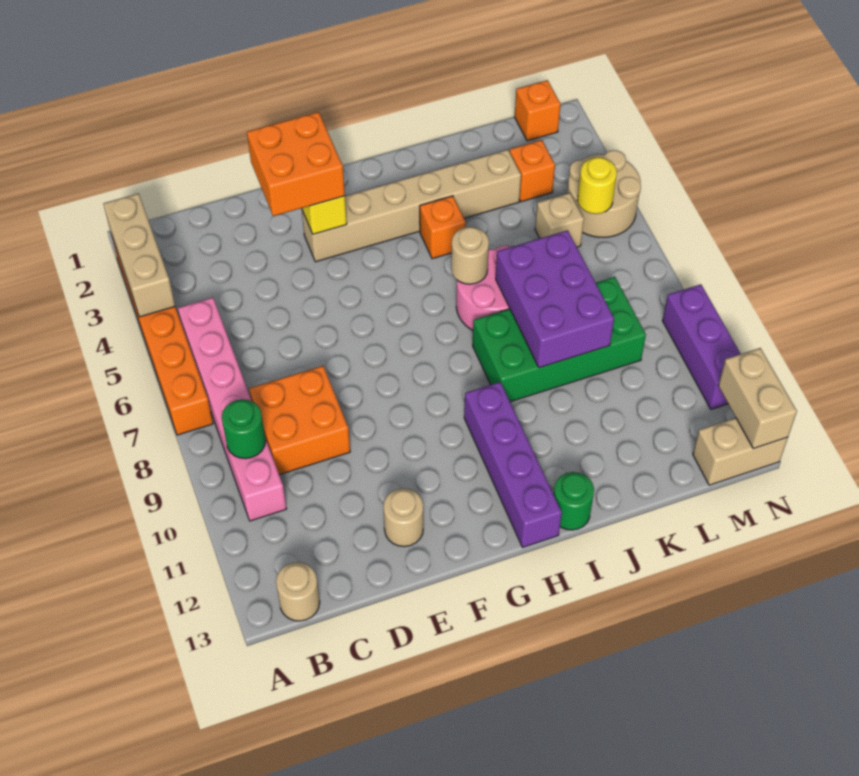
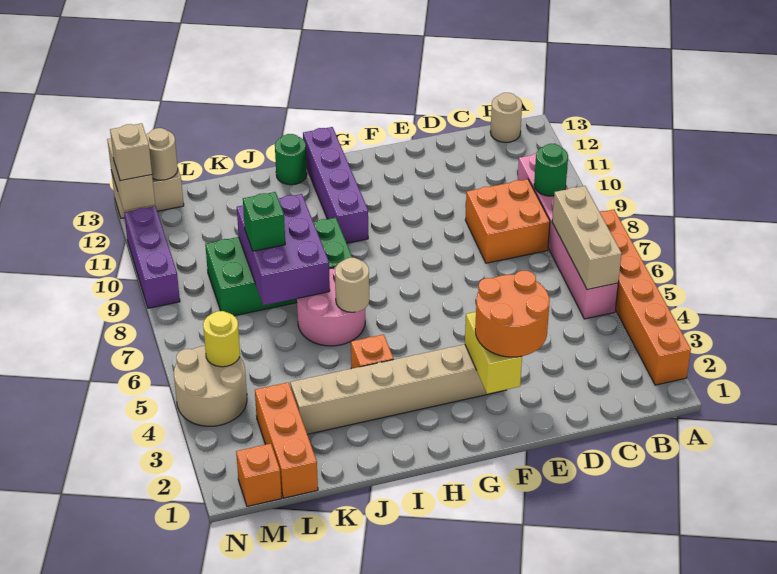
tan 1x3 brick [103,194,175,317] -> tan 1x3 brick moved to [552,186,622,290]
orange 2x2 brick [247,112,345,216] -> orange 2x2 round brick [475,271,550,357]
tan 1x1 round brick [383,488,423,547] -> tan 1x1 round brick moved to [146,128,178,180]
none -> green 1x1 brick [243,192,285,251]
orange 1x1 brick [510,140,555,202] -> orange 1x3 brick [255,382,318,498]
tan 1x1 brick [535,193,584,247] -> tan 1x1 brick moved to [110,123,152,181]

